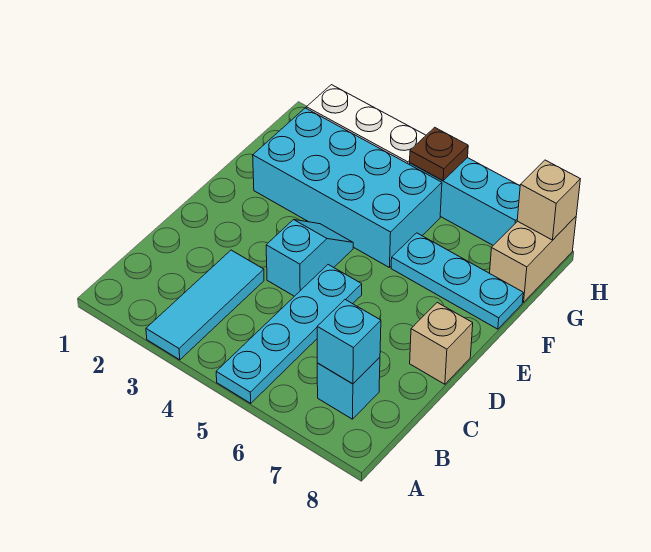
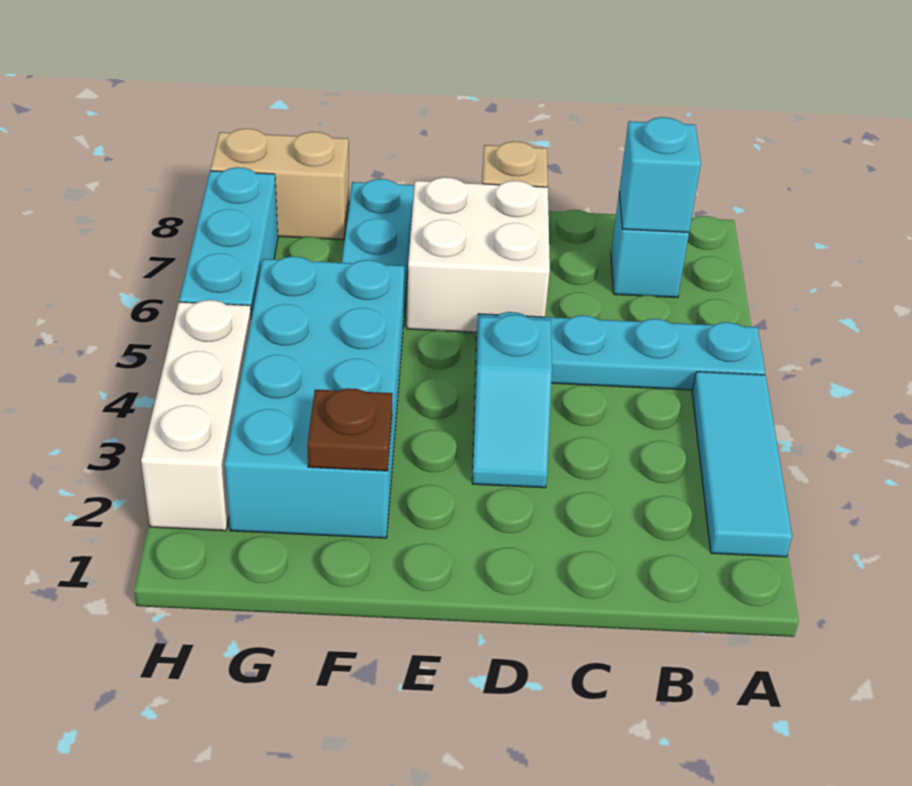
cyan 1x3 tile [146,250,264,360] -> cyan 1x3 tile turned to [692,372,792,557]
cyan 1x2 slope [266,220,353,296] -> cyan 1x2 slope turned to [472,315,552,488]
none -> white 2x2 brick [407,177,550,332]
brown 1x1 plate [410,127,468,181] -> brown 1x1 plate moved to [307,388,393,471]
tan 1x1 brick [517,160,580,240] -> none

